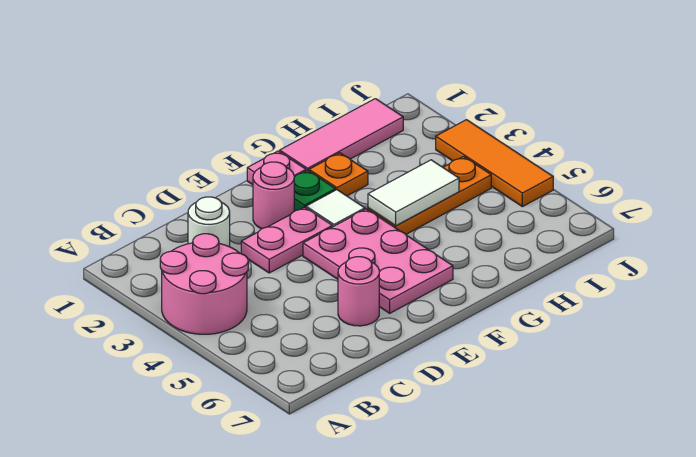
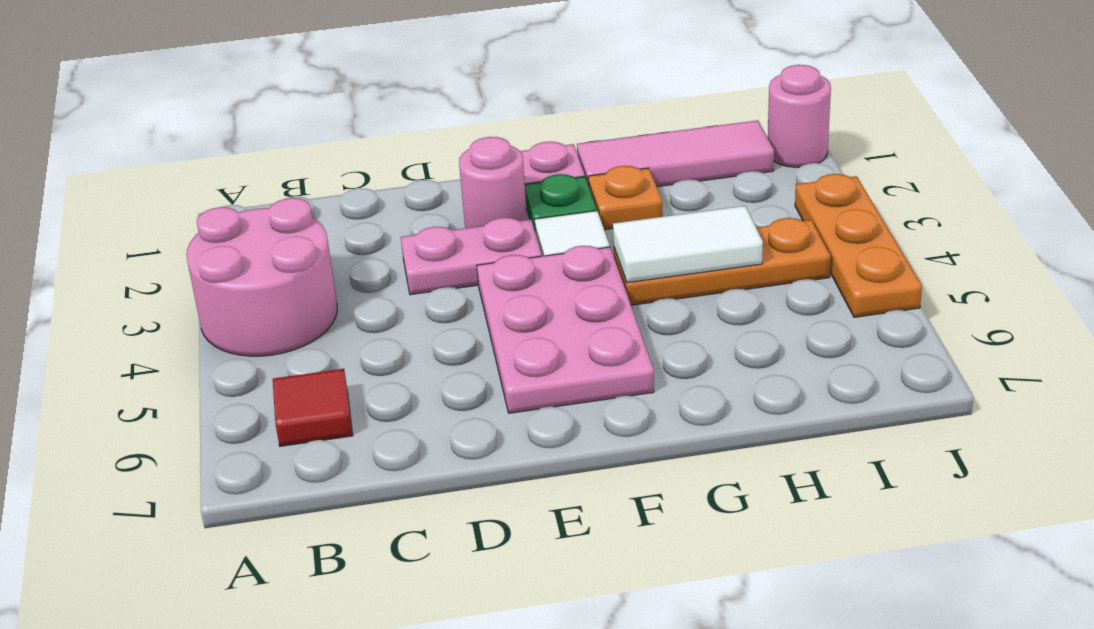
none -> red 1x1 tile [273,369,353,446]
white 1x1 round brick [188,197,230,247] -> none
pink 1x1 round brick [338,257,379,326] -> pink 1x1 round brick moved to [768,65,831,167]
orange 1x3 tile [436,120,553,207] -> orange 1x3 plate [795,174,922,317]

